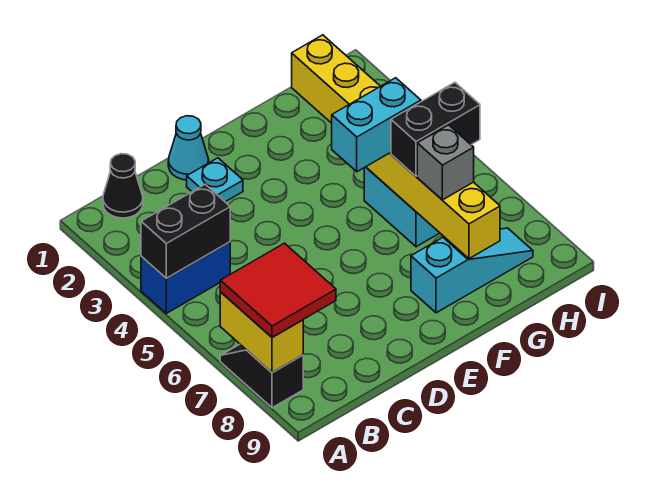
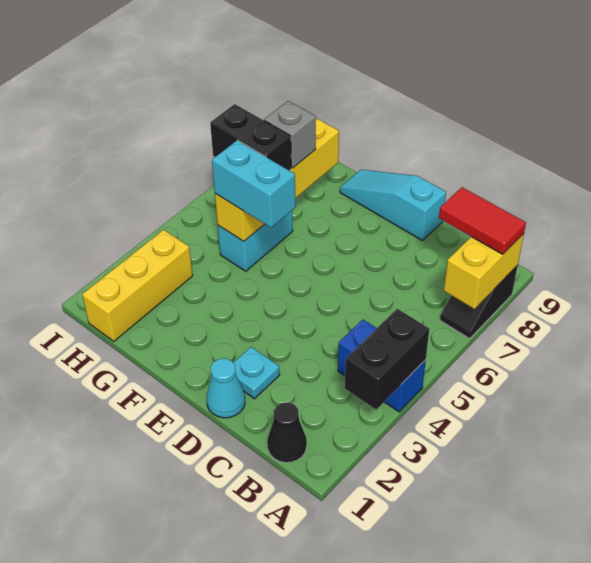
black 1x2 brick [141,184,230,278] -> black 1x2 brick turned to [345,309,429,410]
red 2x2 tile [220,243,336,337] -> red 1x2 tile [439,187,526,254]
cyan 1x3 slope [411,228,533,313] -> cyan 1x3 slope moved to [340,170,446,241]

